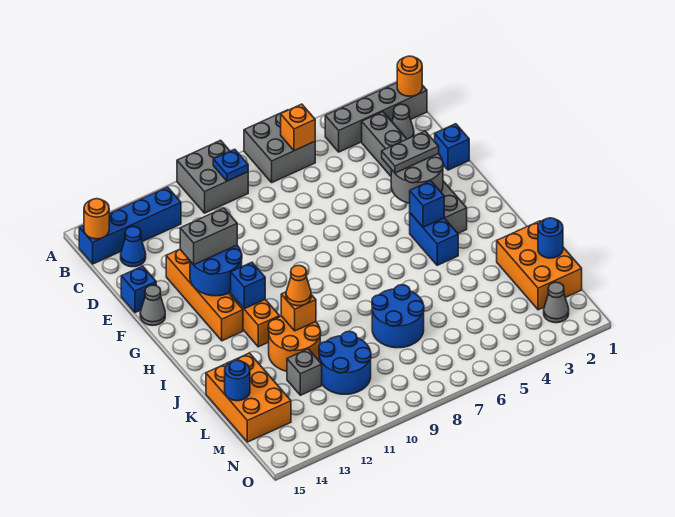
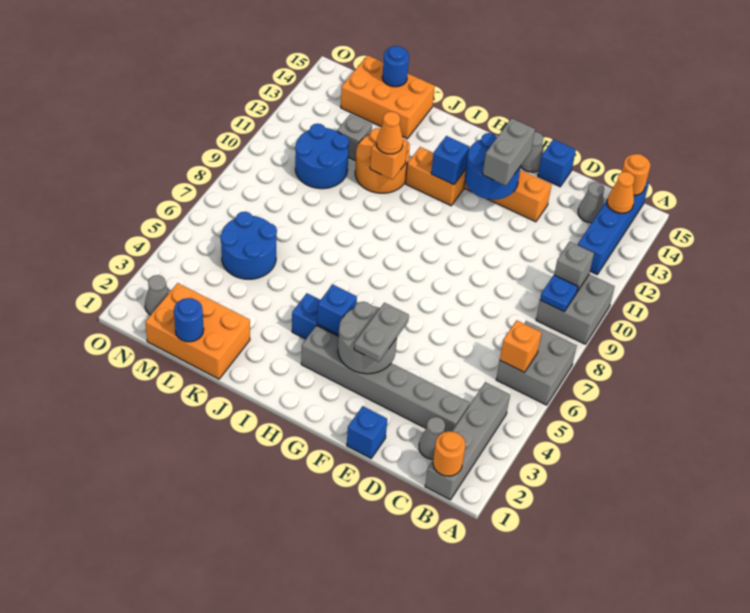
none -> grey 1x1 brick [554,242,594,292]
none -> orange 1x1 cone [607,172,635,213]
blue 1x1 cone [121,227,146,267] -> grey 1x1 cone [578,182,604,223]
blue 2x2 round brick [372,285,424,348] -> blue 2x2 round brick moved to [220,212,277,279]

